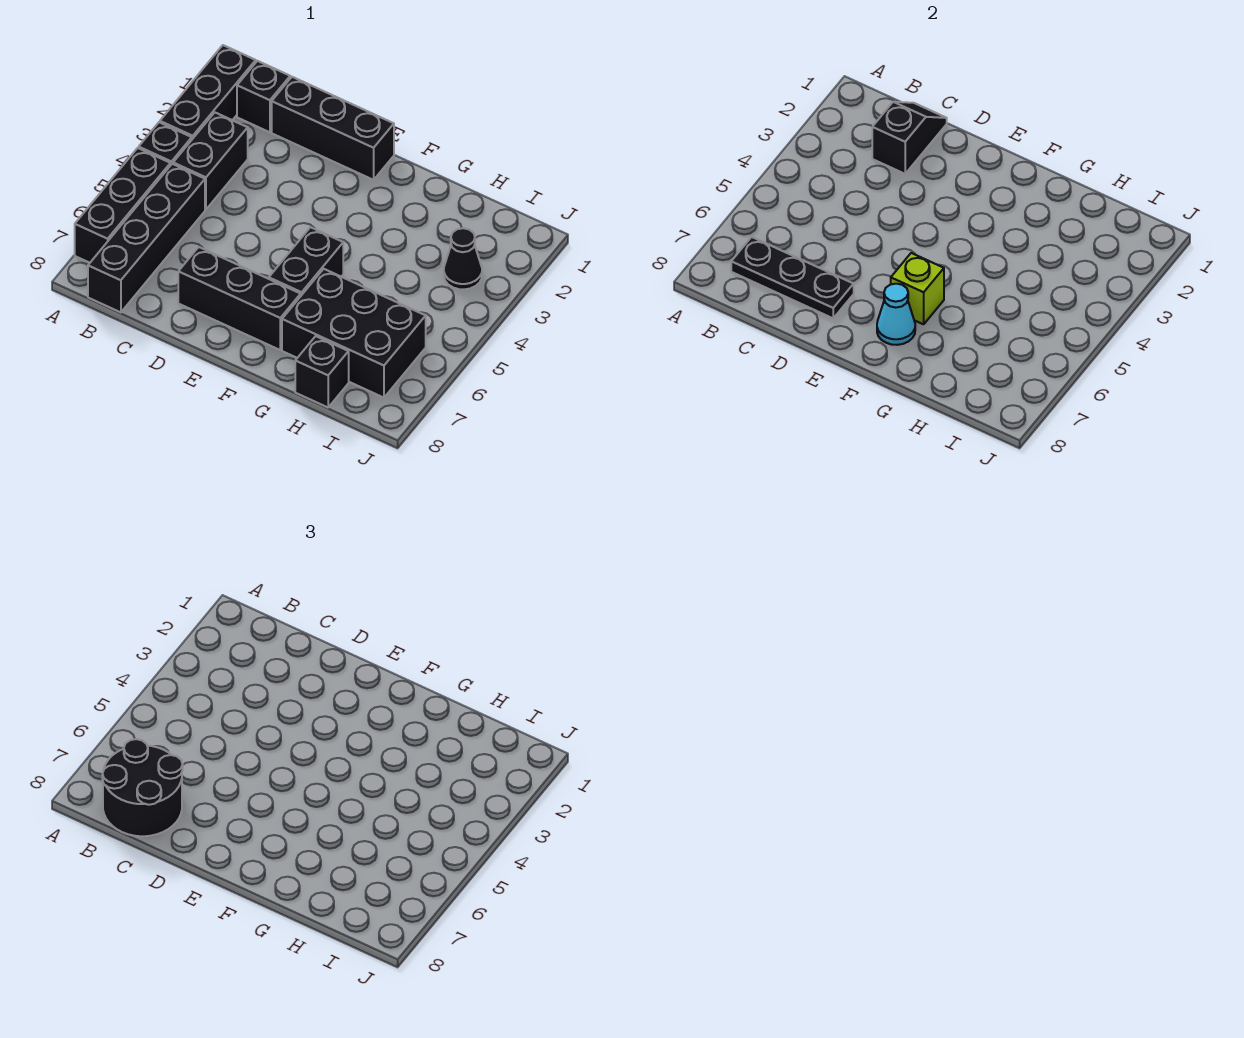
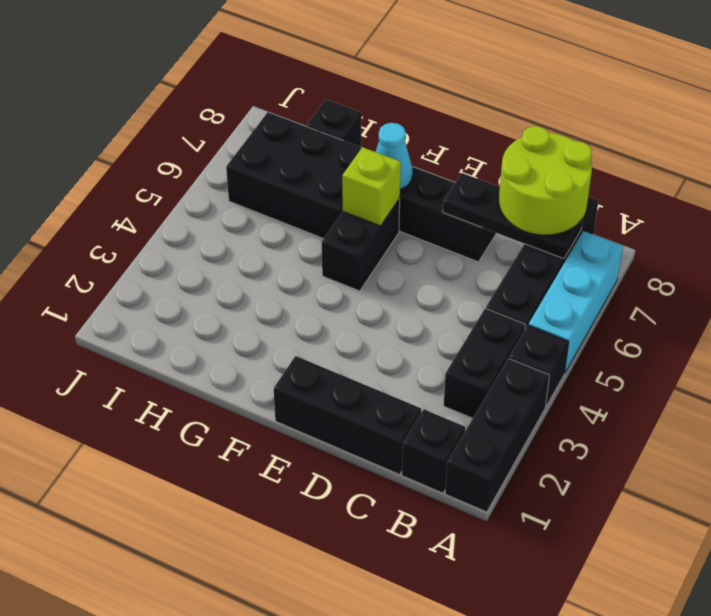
black 1x3 brick [75,148,171,263] -> cyan 1x3 brick [529,231,623,373]
black 2x2 round brick [102,739,183,836] -> lime 2x2 round brick [499,126,592,235]
black 1x2 slope [872,102,947,174] -> none
black 1x1 cone [444,228,482,290] -> none

